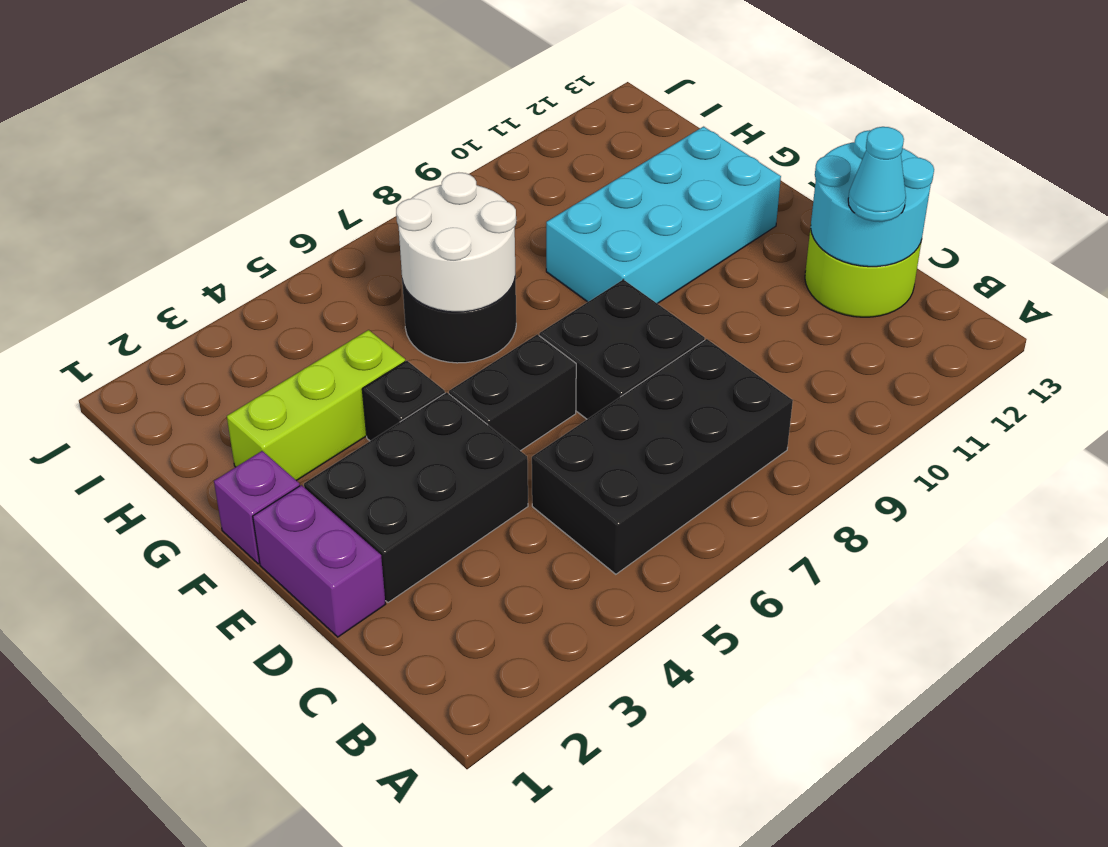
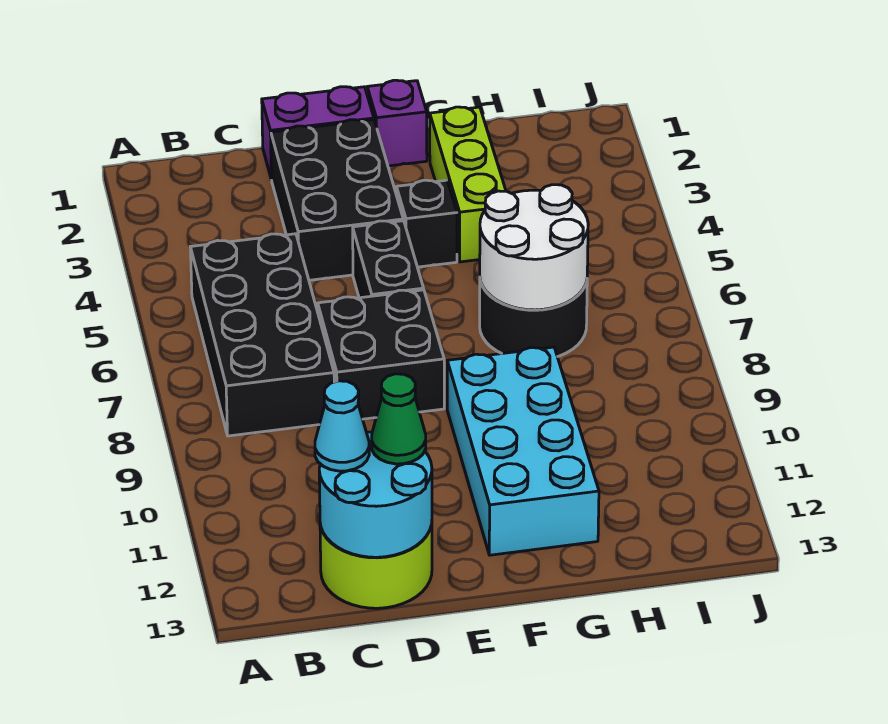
none -> green 1x1 cone [372,374,426,464]

